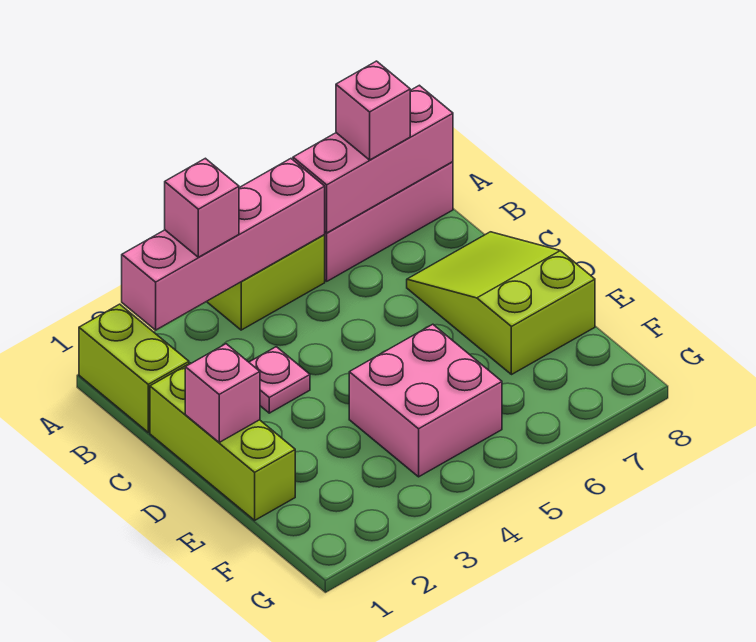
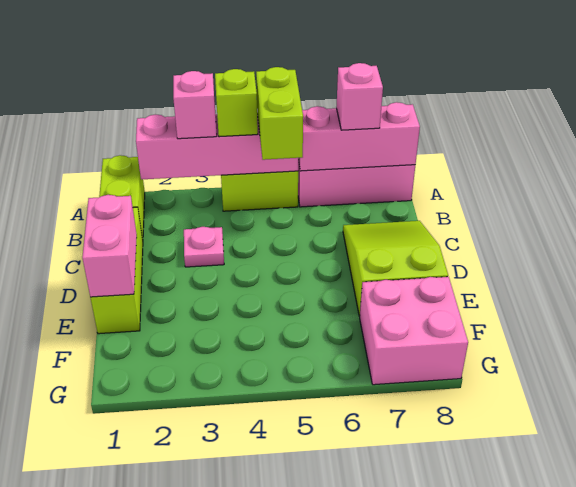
none -> lime 1x1 brick [215,69,258,137]
none -> lime 1x2 brick [256,67,303,160]
pink 1x1 brick [185,344,260,442] -> pink 1x2 brick [82,195,137,297]
pink 2x2 brick [349,324,502,477] -> pink 2x2 brick moved to [360,277,468,385]

